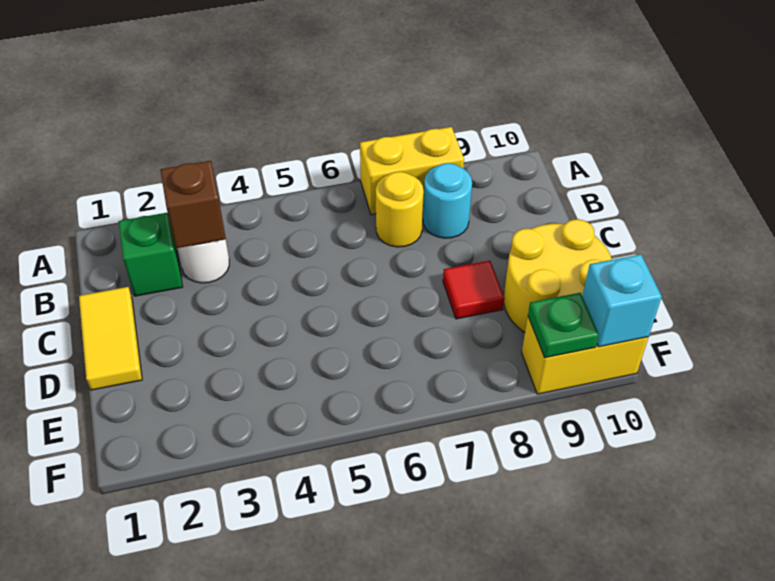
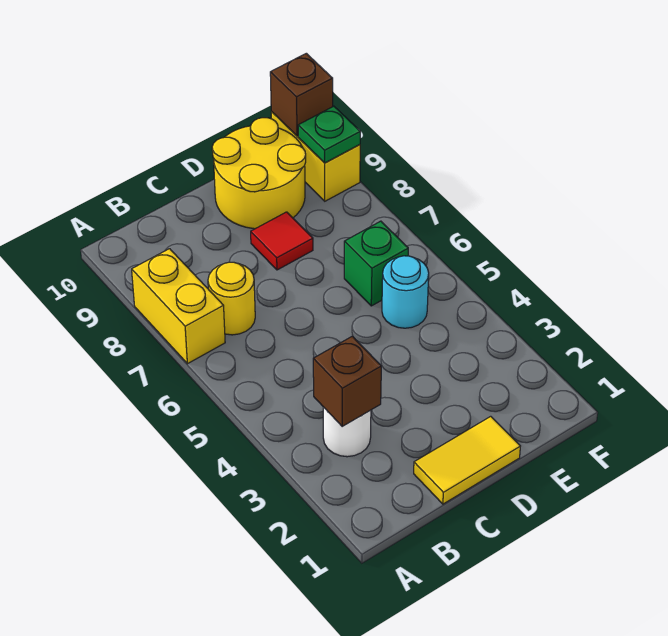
green 1x1 brick [119,213,183,296] -> green 1x1 brick moved to [344,221,408,306]
cyan 1x1 round brick [423,163,472,238] -> cyan 1x1 round brick moved to [382,256,429,328]
cyan 1x1 brick [582,254,662,347] -> brown 1x1 brick [270,53,333,136]

